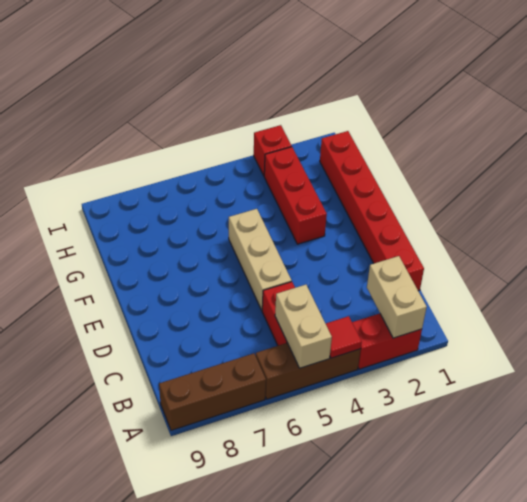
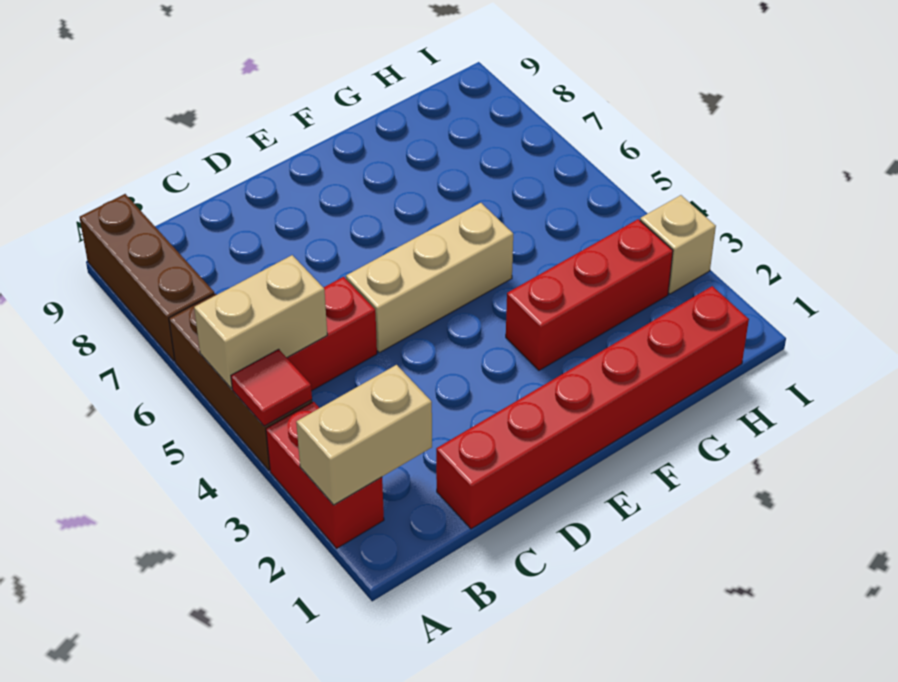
red 1x1 brick [254,125,292,175] -> tan 1x1 brick [640,195,716,294]

